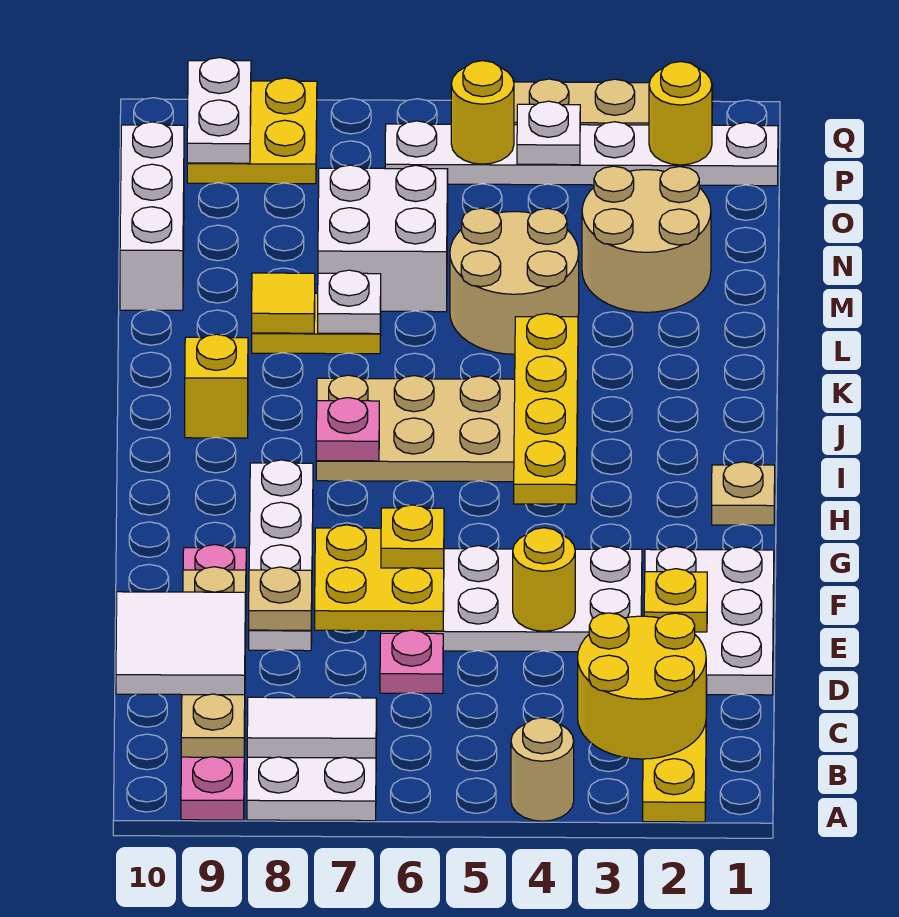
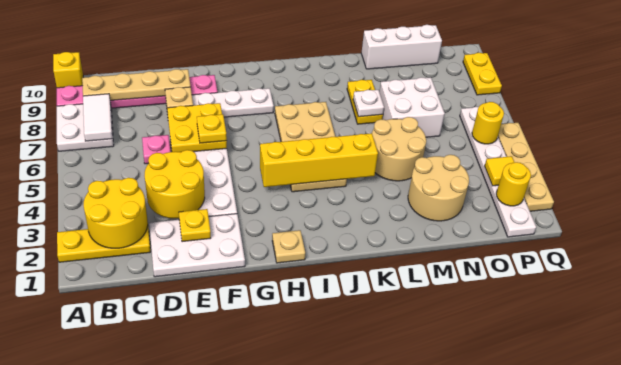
tan 1x1 round brick [511,718,574,821] -> none
white 2x2 tile [116,592,245,695] -> none
yellow 1x1 round brick [513,528,575,631] -> yellow 2x2 round brick [144,150,205,218]
yellow 1x4 plate [514,313,578,504] -> yellow 1x4 brick [260,133,378,187]
pink 1x1 plate [316,398,379,461] -> none
yellow 1x1 brick [185,334,248,438] -> yellow 1x1 brick moved to [53,52,83,88]
yellow 1x1 tile [252,273,315,333] -> yellow 1x1 tile moved to [485,156,515,186]
white 1x1 plate [517,101,580,165] -> none
yellow 2x2 plate [187,78,317,184] -> yellow 1x2 plate [463,53,502,95]
white 1x2 plate [187,58,251,163] -> none

